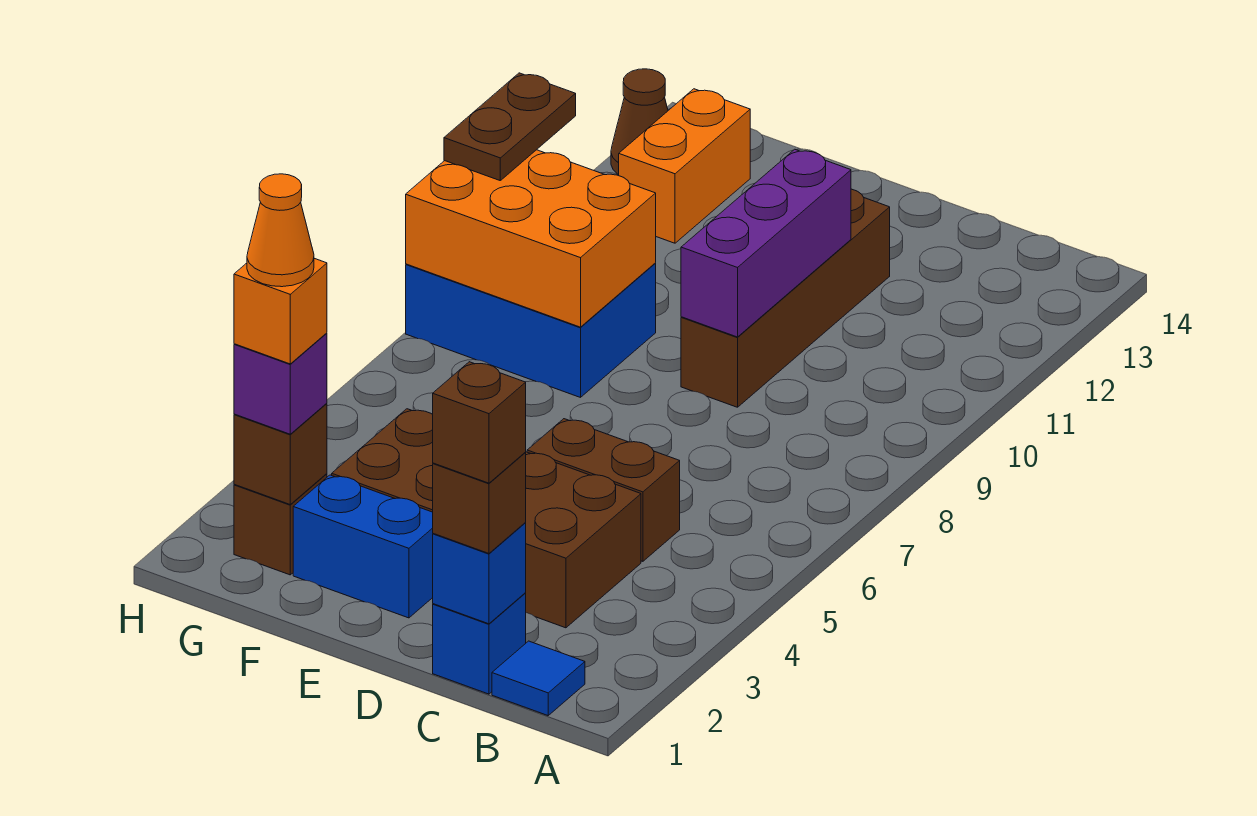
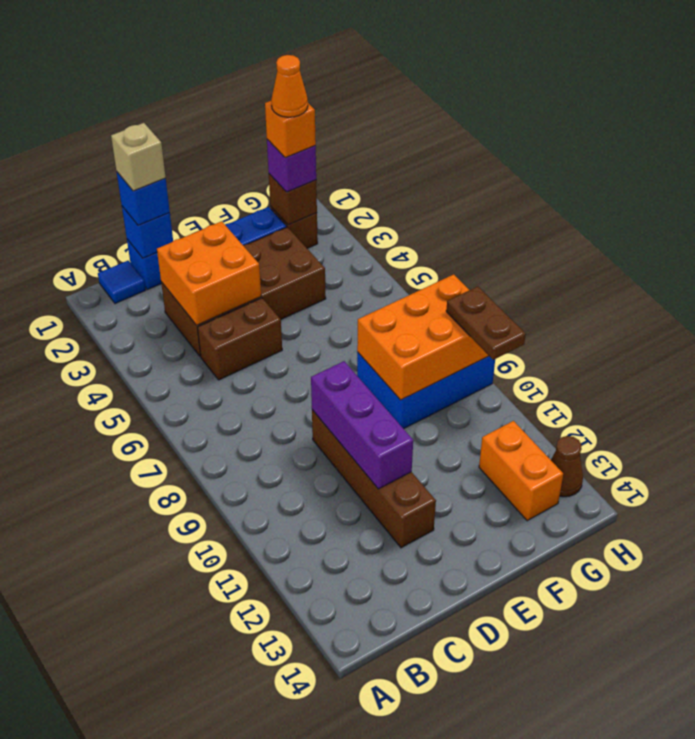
brown 1x1 brick [433,453,526,553] -> blue 1x1 brick [117,172,170,225]
brown 1x1 brick [433,362,526,483] -> tan 1x1 brick [111,123,166,191]
none -> orange 2x2 brick [157,221,261,325]

